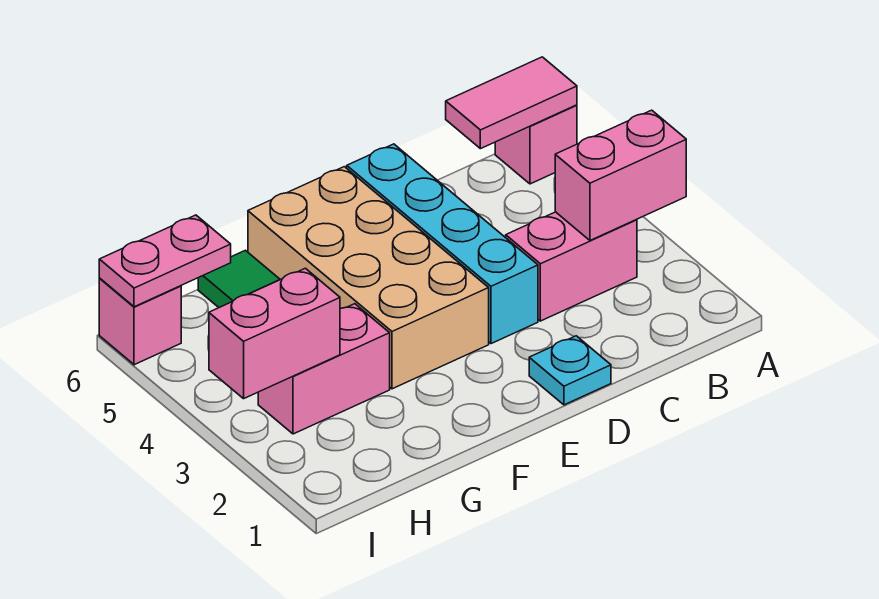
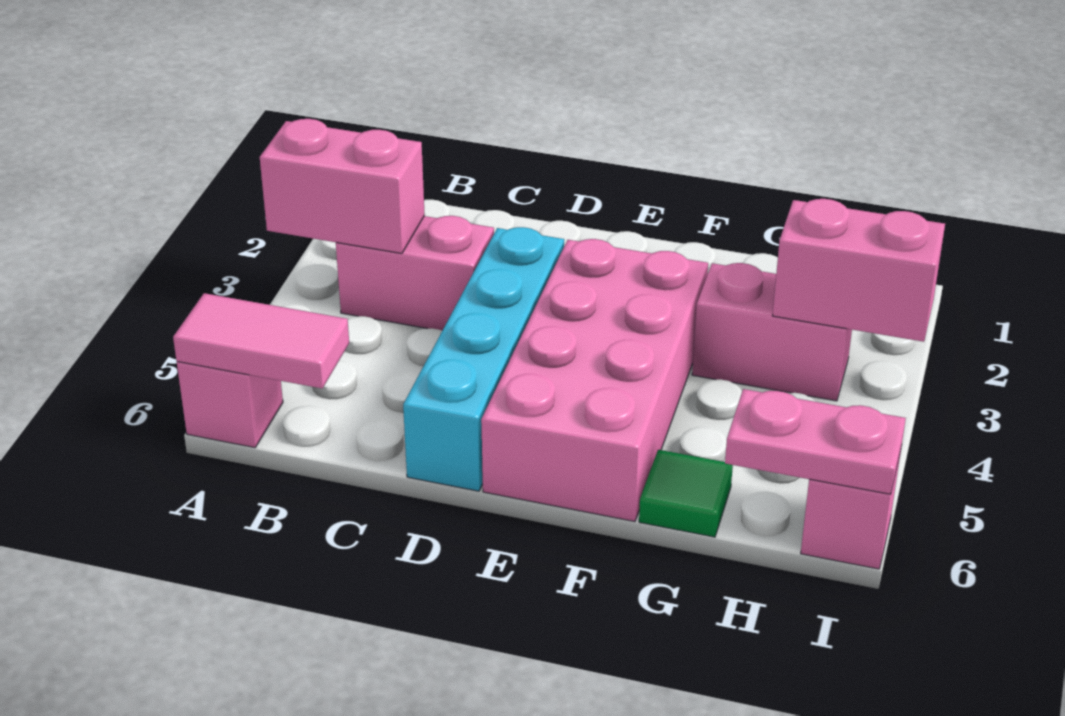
cyan 1x1 plate [529,336,611,405] -> none
tan 2x4 brick [248,167,489,389] -> pink 2x4 brick [481,239,708,522]

